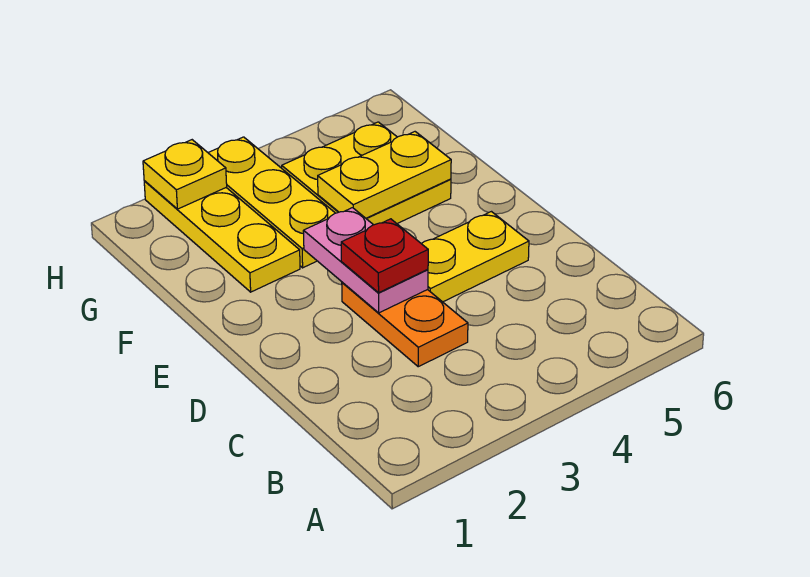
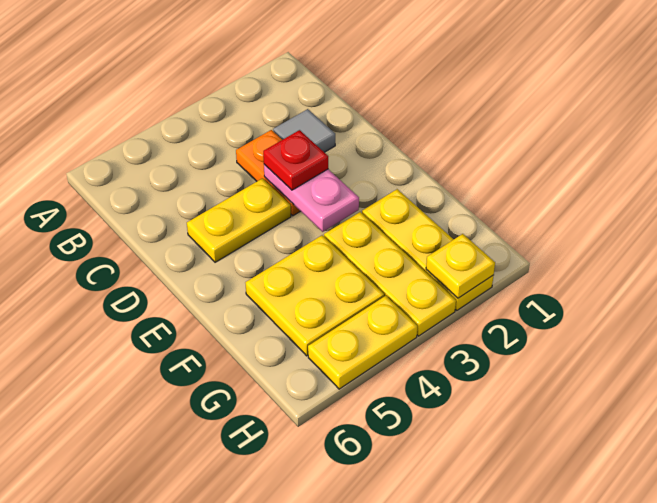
none -> grey 1x1 tile [273,109,335,152]
yellow 1x2 plate [318,132,451,218] -> yellow 1x2 plate moved to [308,296,417,389]

